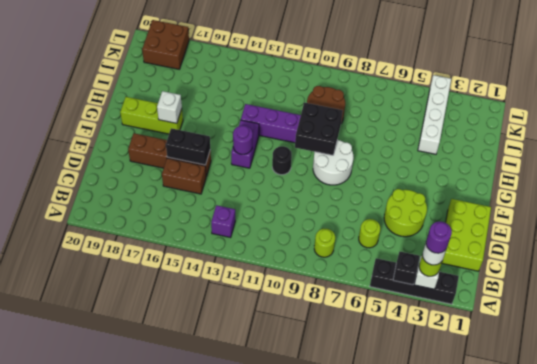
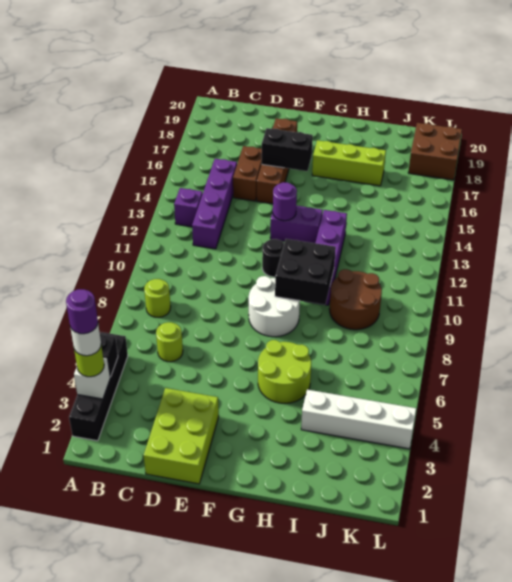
lime 2x3 brick [442,199,491,271] -> lime 2x3 brick turned to [144,388,219,484]
none -> purple 1x4 brick [192,159,237,249]
lime 2x2 round brick [384,189,427,237] -> lime 2x2 round brick moved to [258,340,311,403]
black 1x2 brick [166,128,210,165] -> black 1x2 brick turned to [262,128,313,171]
lime 1x3 brick [120,97,183,134] -> lime 1x3 brick turned to [312,140,386,186]
white 1x1 brick [157,91,182,123] -> none

